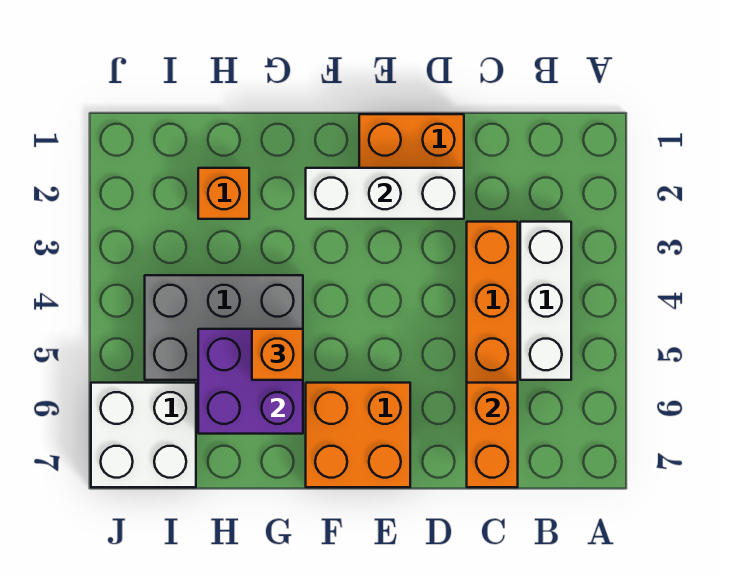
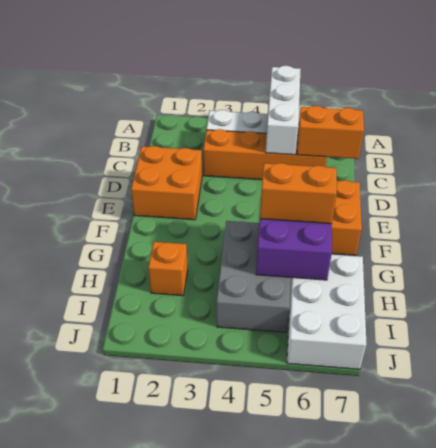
white 1x3 brick [306,168,464,219] -> white 1x3 brick moved to [266,66,301,155]
orange 1x1 brick [252,329,303,380] -> orange 1x2 brick [260,163,337,224]
white 2x2 brick [91,383,196,487] -> white 2x3 brick [287,254,366,369]

